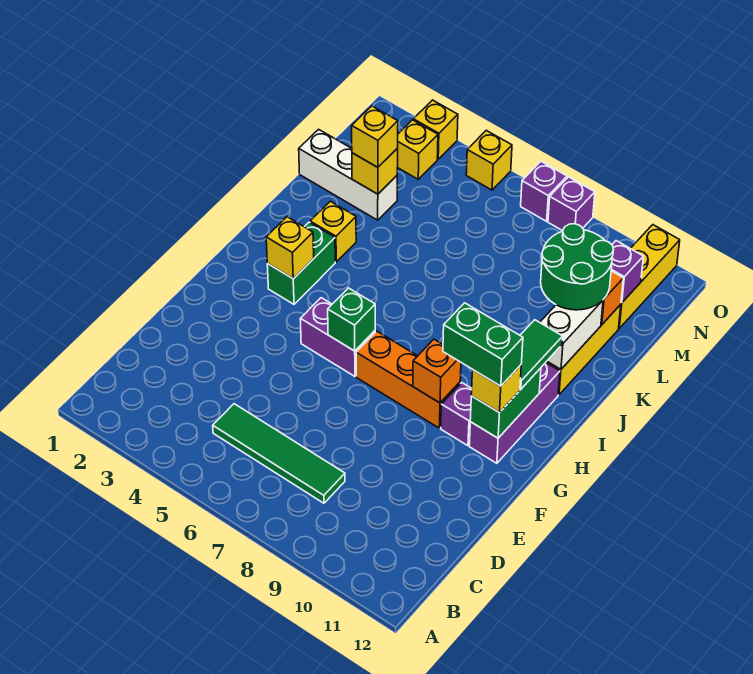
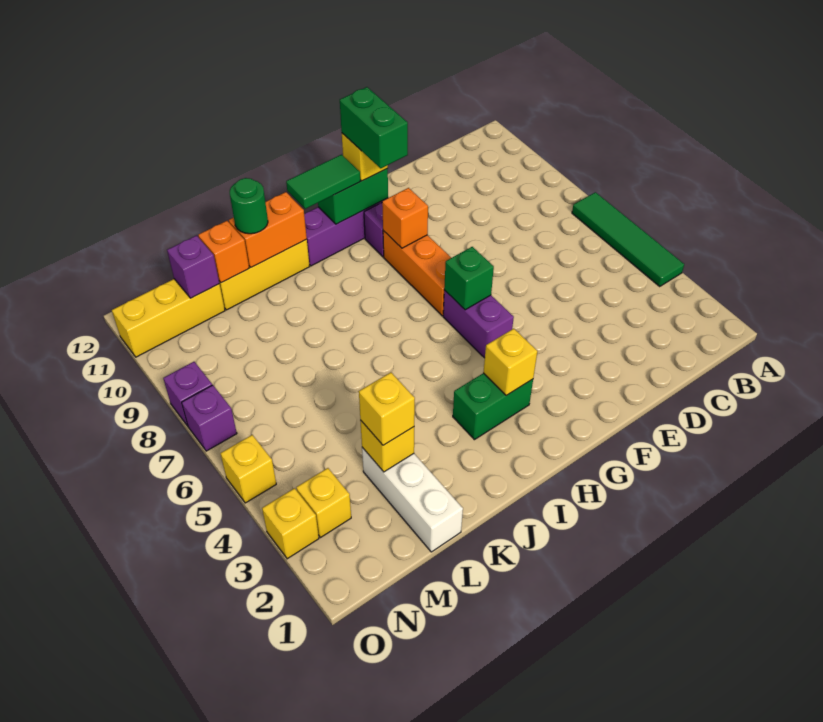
green 1x4 tile [213,404,345,503] -> green 1x4 tile moved to [572,192,684,287]
yellow 1x1 brick [310,201,356,262] -> none
white 1x2 brick [540,300,603,369] -> orange 1x2 brick [229,192,307,267]
green 2x2 round brick [541,224,613,310] -> green 1x1 round brick [230,178,268,234]

